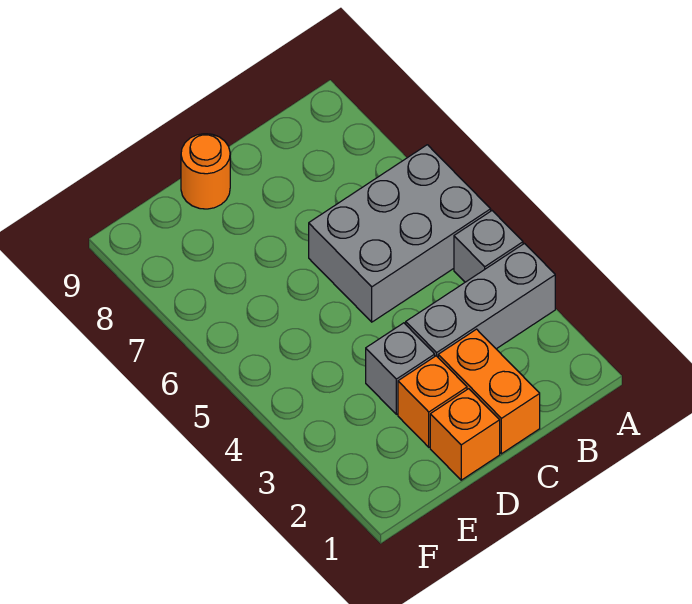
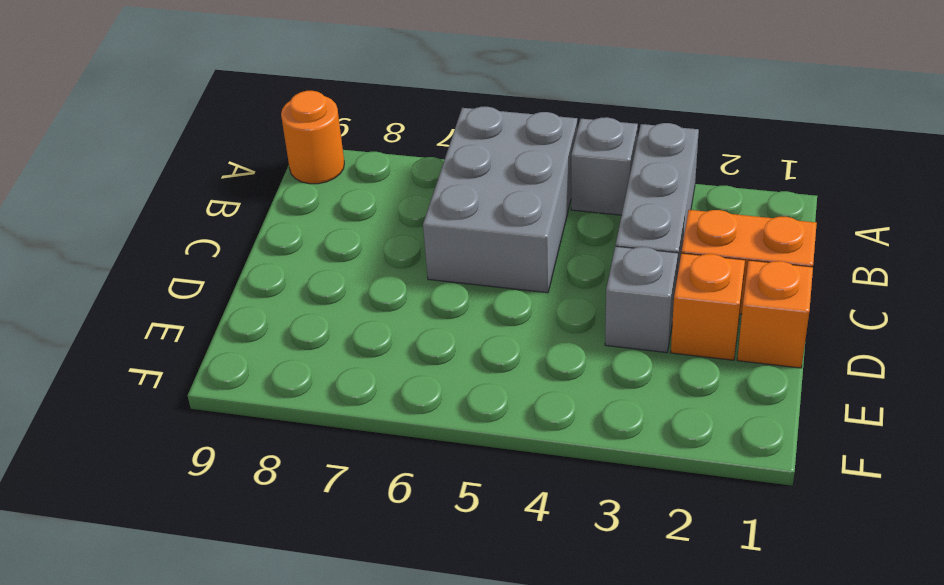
orange 1x1 round brick [181,134,230,209] -> orange 1x1 round brick moved to [281,91,344,184]

